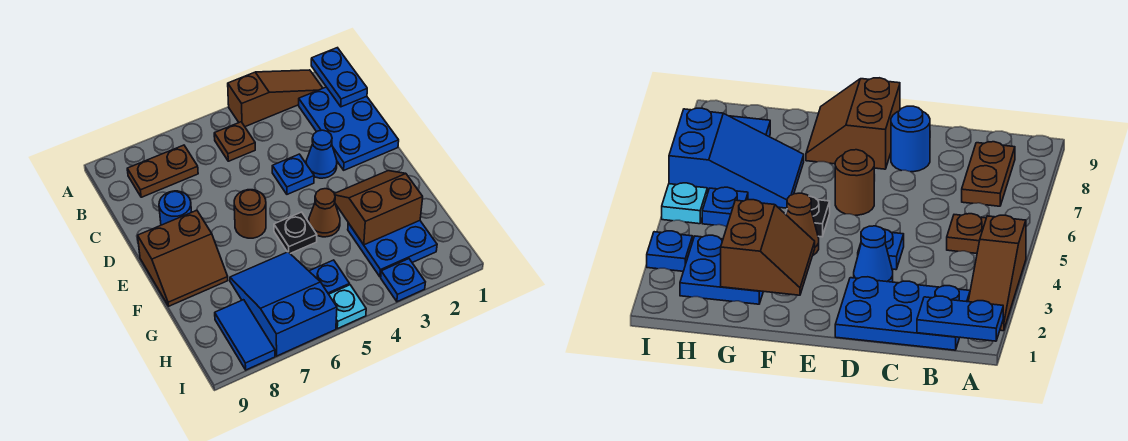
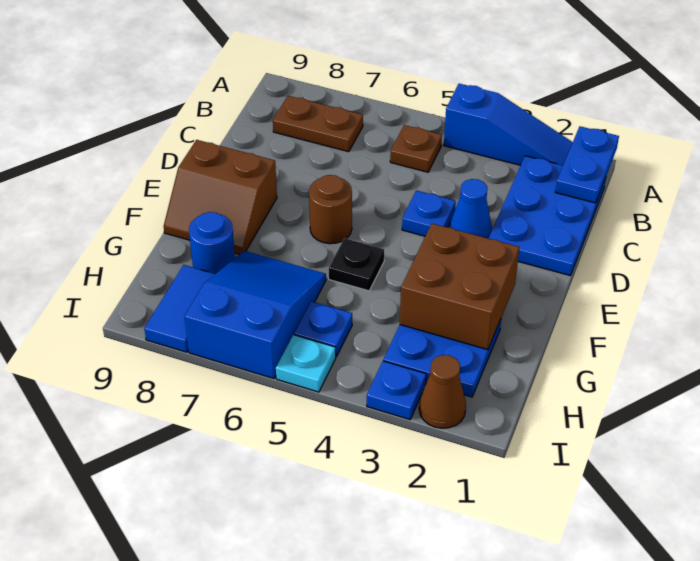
brown 1x3 slope [228,70,323,127] -> blue 1x3 slope [444,84,573,165]
blue 1x1 round brick [159,191,192,225] -> blue 1x1 round brick moved to [189,212,235,274]
brown 2x2 slope [334,171,423,245] -> brown 2x2 brick [400,224,519,350]
brown 1x1 cone [309,189,340,237] -> brown 1x1 cone moved to [419,355,466,428]

